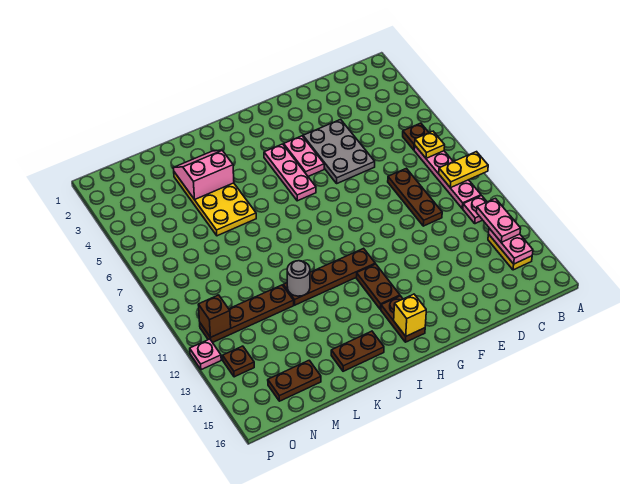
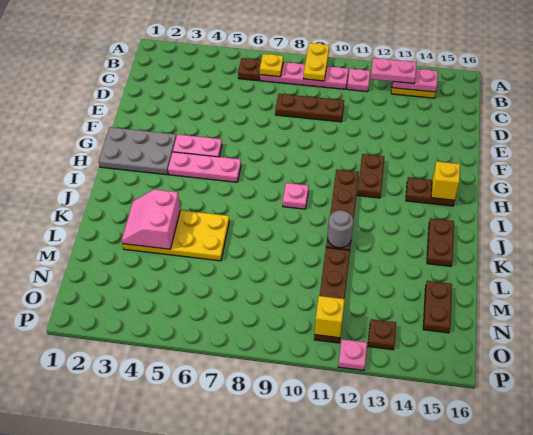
grey 2x3 plate [303,120,375,183] -> grey 2x3 plate moved to [98,127,176,175]
brown 1x2 plate [356,264,400,309] -> brown 1x2 plate turned to [358,154,384,198]
none -> pink 1x1 plate [283,183,309,209]
brown 1x1 brick [198,295,231,337] -> yellow 1x1 brick [315,296,345,338]

